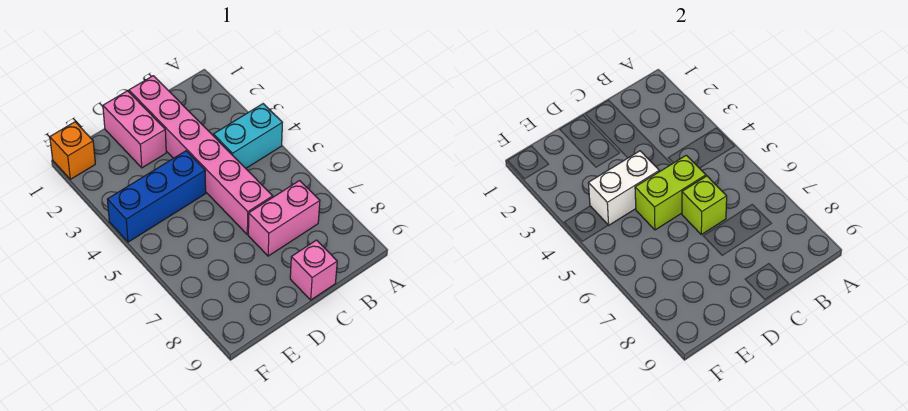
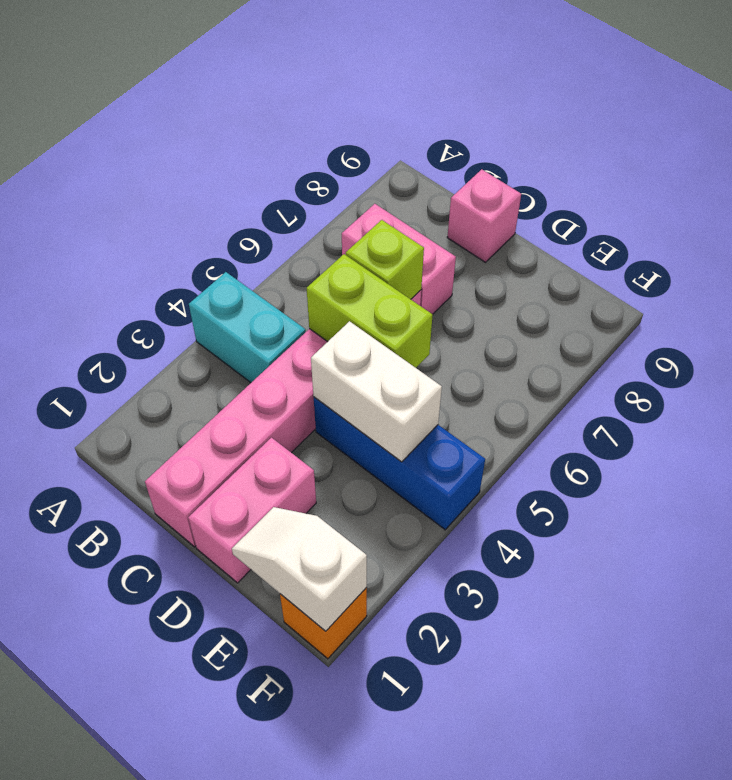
none -> white 1x2 slope [232,507,367,631]

